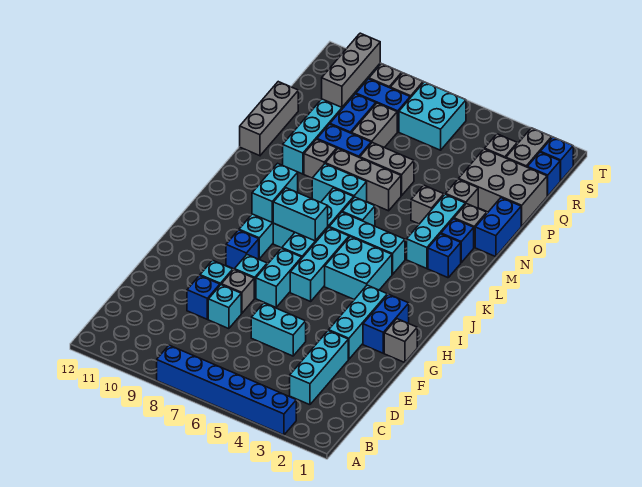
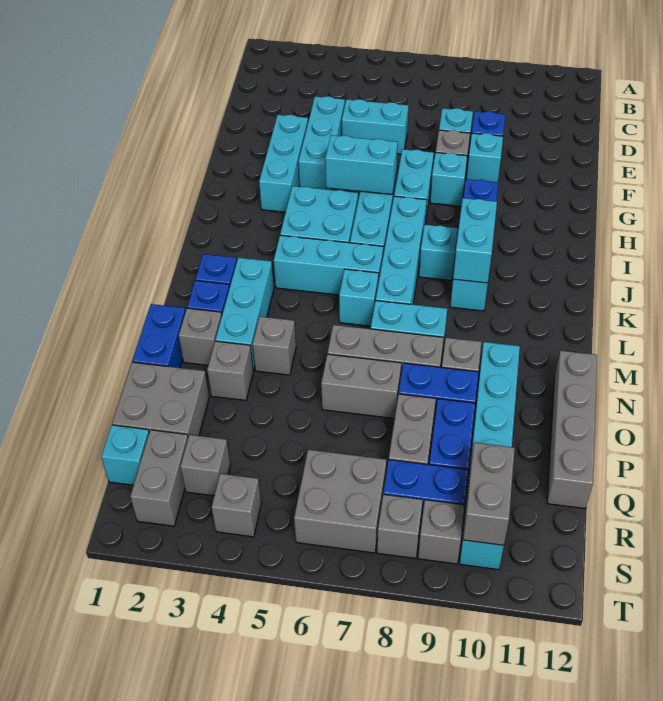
blue 1x6 brick [157,345,296,435] -> none
cyan 1x3 brick [290,330,348,405] -> cyan 1x3 brick moved to [298,96,345,190]
grey 1x1 brick [384,319,417,363] -> grey 1x1 brick moved to [212,474,261,537]
blue 1x2 brick [363,294,409,353] -> none
cyan 1x2 brick [273,188,328,241] -> cyan 1x2 brick moved to [325,135,398,195]
grey 1x3 brick [240,82,298,156] -> grey 1x4 brick [547,351,597,509]
grey 2x3 brick [459,149,547,226] -> grey 2x2 brick [112,362,209,437]
grey 1x3 brick [322,33,380,107] -> grey 1x2 brick [463,443,515,545]
blue 1x1 brick [527,152,560,196] -> cyan 1x1 brick [101,425,149,485]
cyan 2x2 brick [399,82,466,150] -> grey 2x2 brick [294,450,386,553]
blue 1x1 brick [541,137,573,181] -> none

